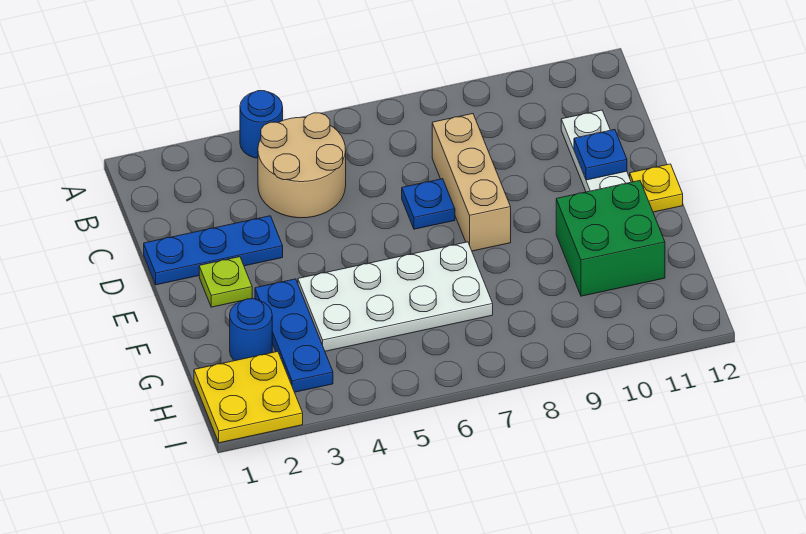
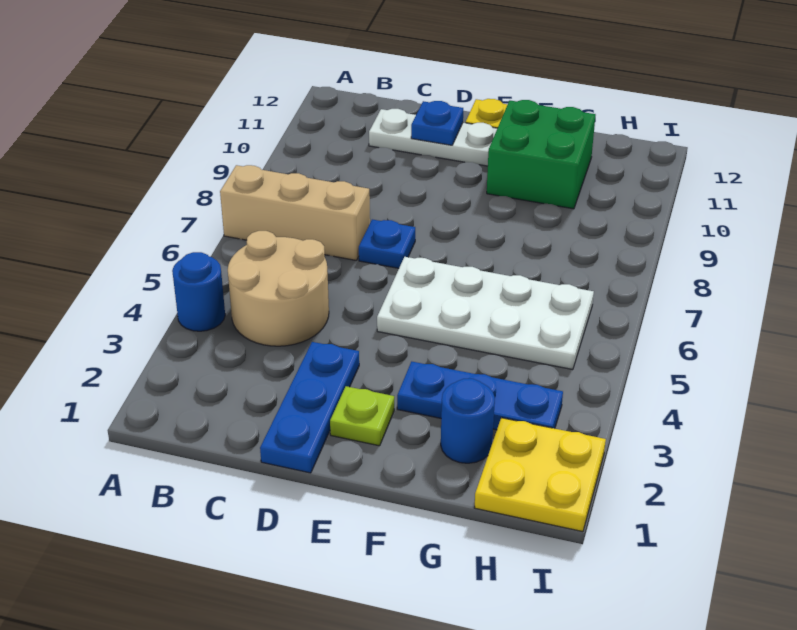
tan 1x3 brick [432,114,511,251] -> tan 1x3 brick moved to [220,165,370,261]
white 2x4 plate [298,242,493,351] -> white 2x4 plate turned to [377,257,594,370]

